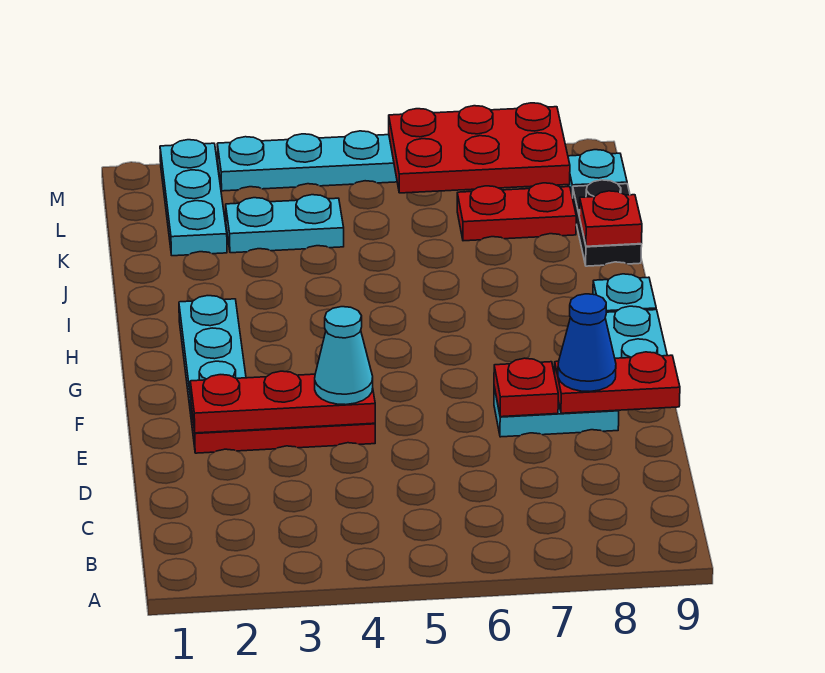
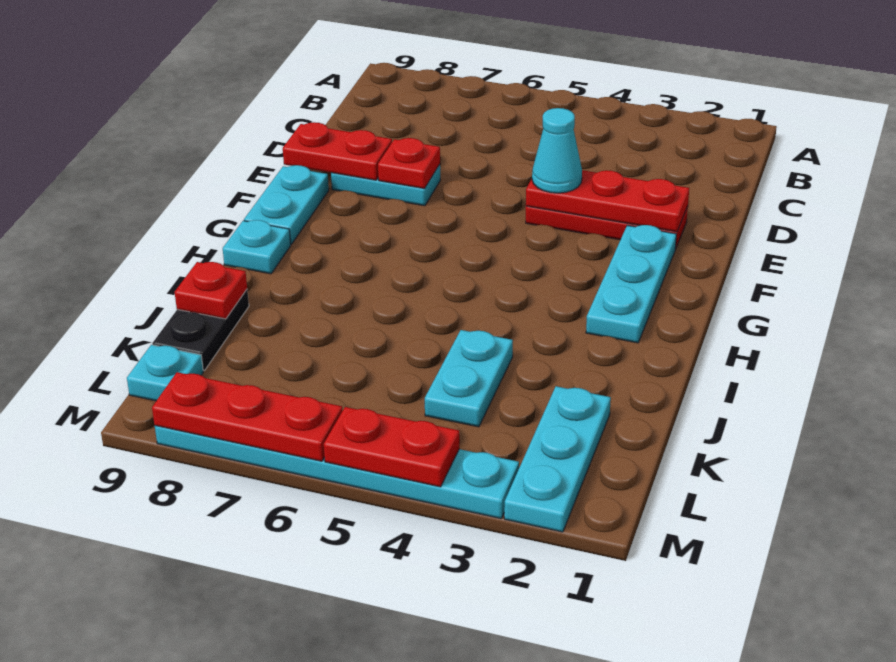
blue 1x1 cone [558,294,616,391] -> none
cyan 1x2 plate [226,195,344,253] -> cyan 1x2 plate turned to [425,330,513,427]
red 1x2 plate [457,183,576,241] -> red 1x2 plate moved to [324,407,459,487]
red 2x3 plate [389,103,570,193] -> red 1x3 plate [152,372,342,461]

